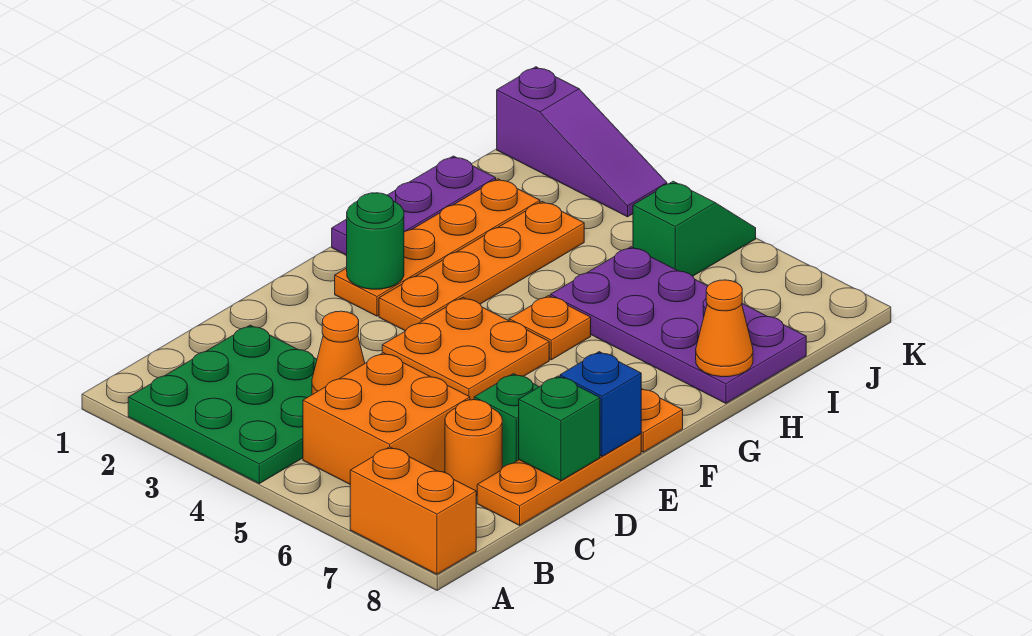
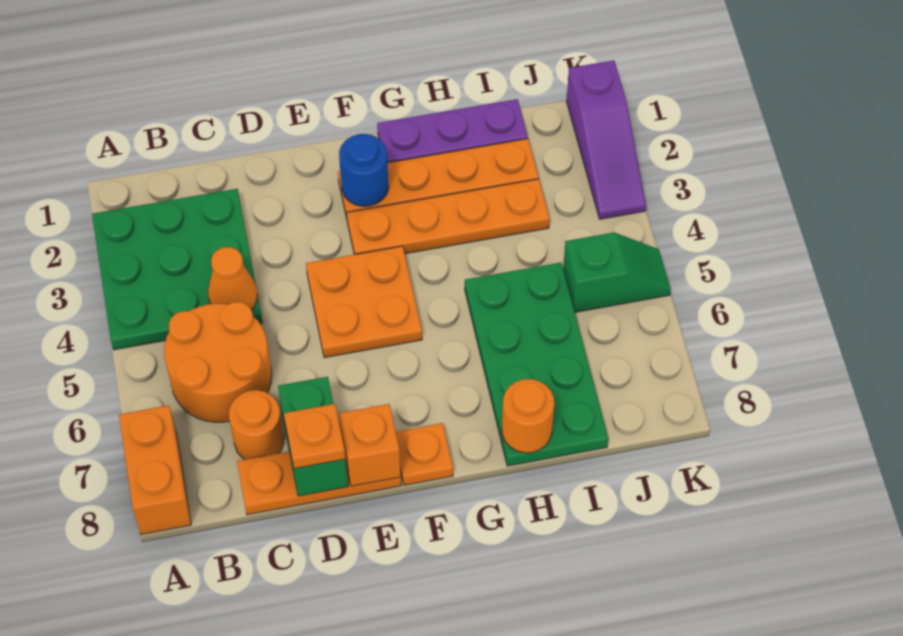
orange 2x2 brick [303,353,470,484] -> orange 2x2 round brick [164,302,272,422]
blue 1x1 brick [560,352,641,456] -> orange 1x1 brick [339,404,401,486]
green 1x1 round brick [347,193,404,289] -> blue 1x1 round brick [339,134,389,206]
orange 1x1 plate [509,296,591,360] -> orange 1x1 plate moved to [284,404,345,469]
purple 2x4 plate [550,247,806,403] -> green 2x4 plate [465,263,608,466]
orange 1x1 cone [696,280,753,377] -> orange 1x1 round brick [502,379,554,453]

